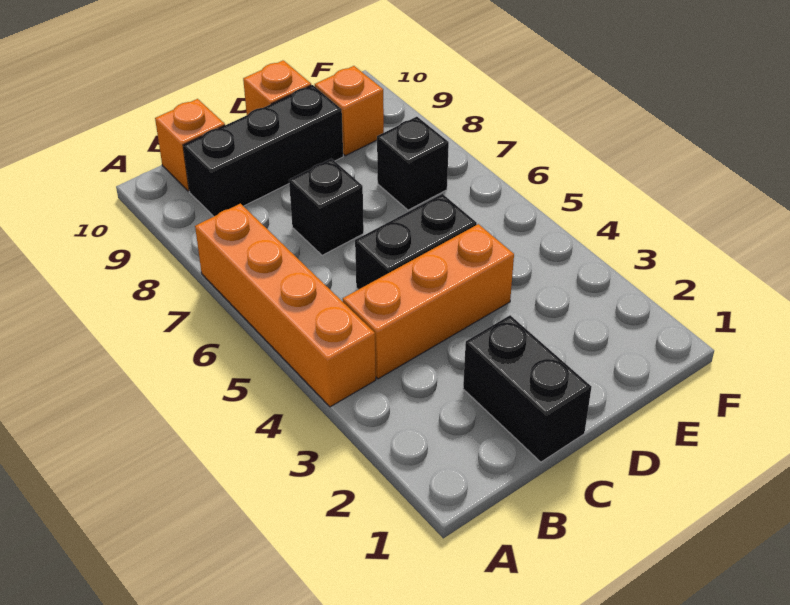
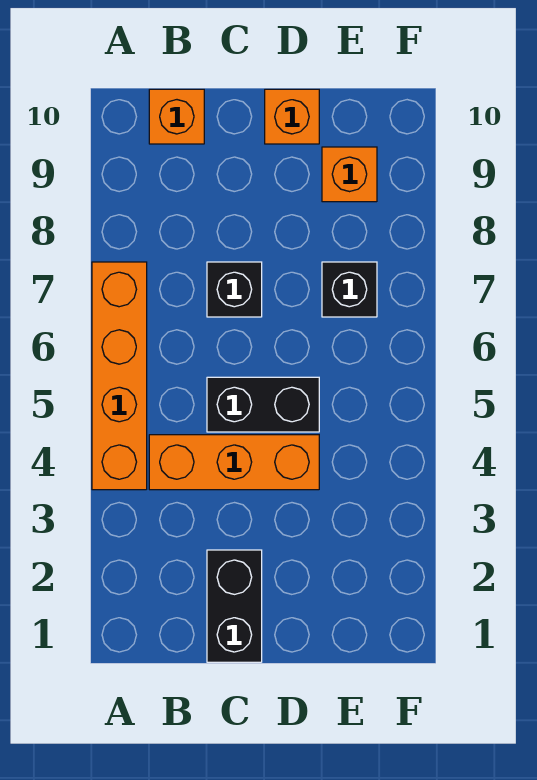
black 1x3 brick [183,85,343,216] -> none

